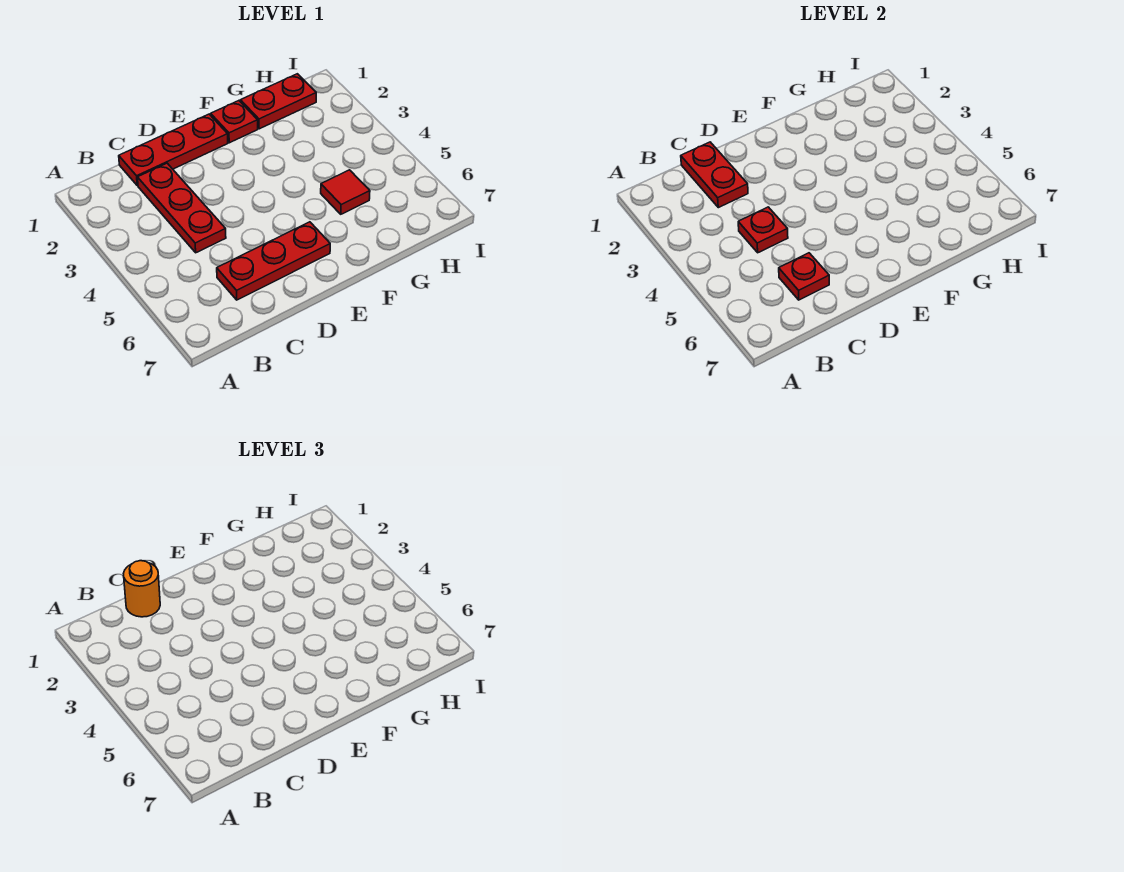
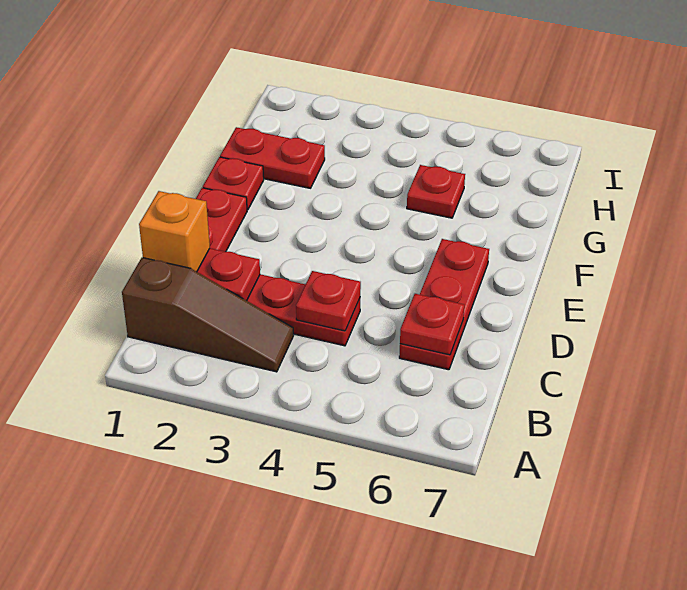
none -> brown 1x3 slope [122,258,294,372]
orange 1x1 round brick [124,561,160,617] -> orange 1x1 brick [139,191,210,272]
red 1x2 plate [240,74,316,129] -> red 1x2 plate turned to [220,127,325,188]
red 1x1 tile [321,170,370,214] -> red 1x1 plate [407,165,465,218]

